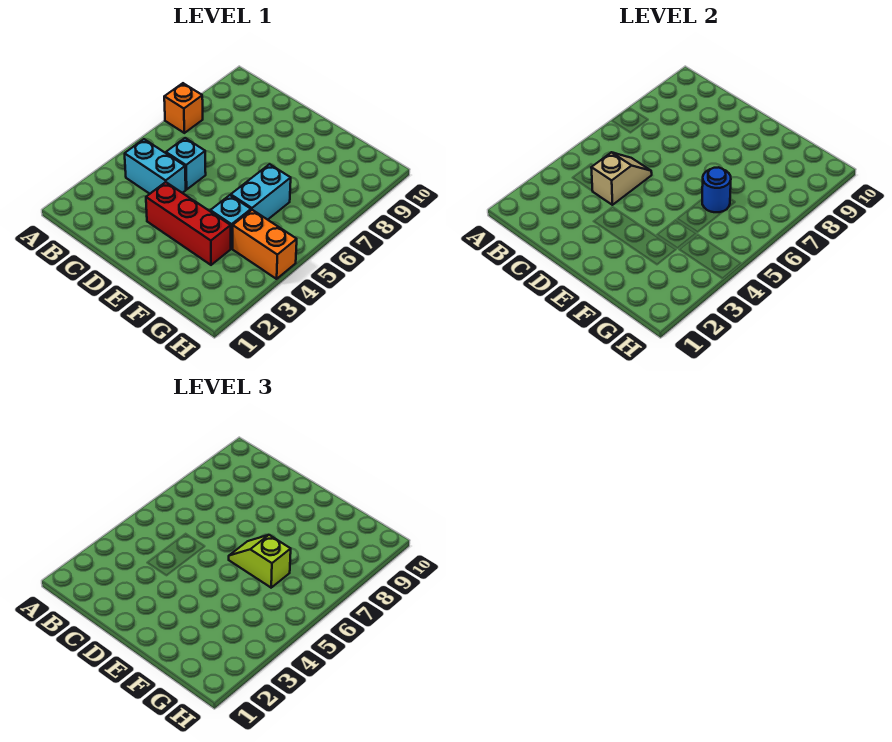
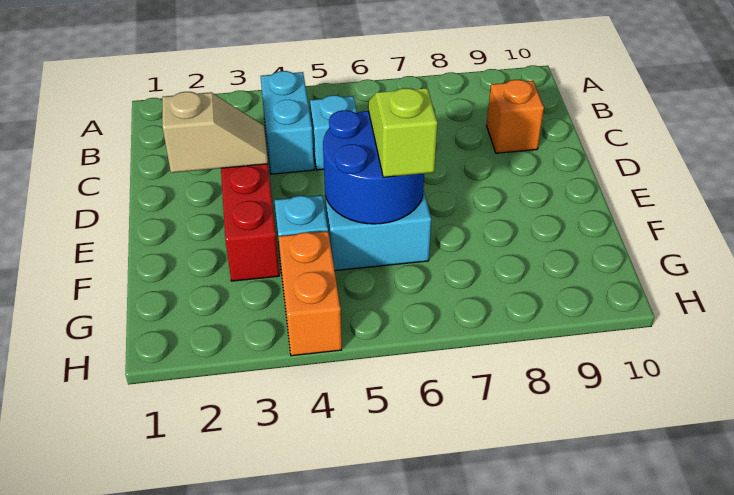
orange 1x1 brick [164,83,203,133] -> orange 1x1 brick moved to [487,80,544,153]
tan 1x2 slope [591,152,652,205] -> tan 1x2 slope moved to [162,92,268,173]
blue 1x1 round brick [702,167,731,212] -> blue 2x2 round brick [323,110,424,224]

